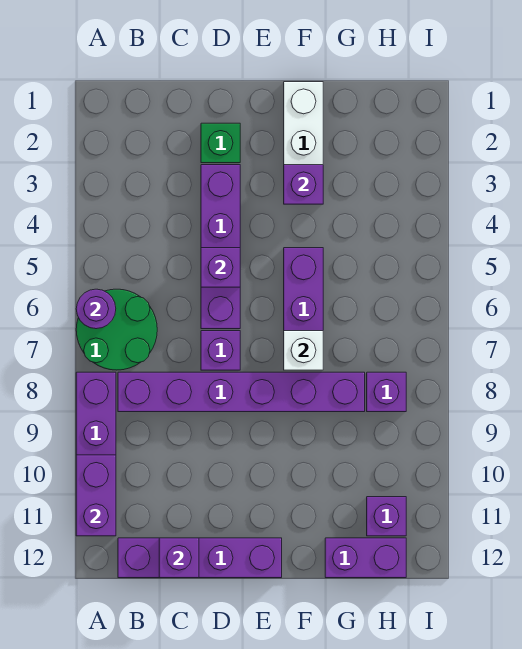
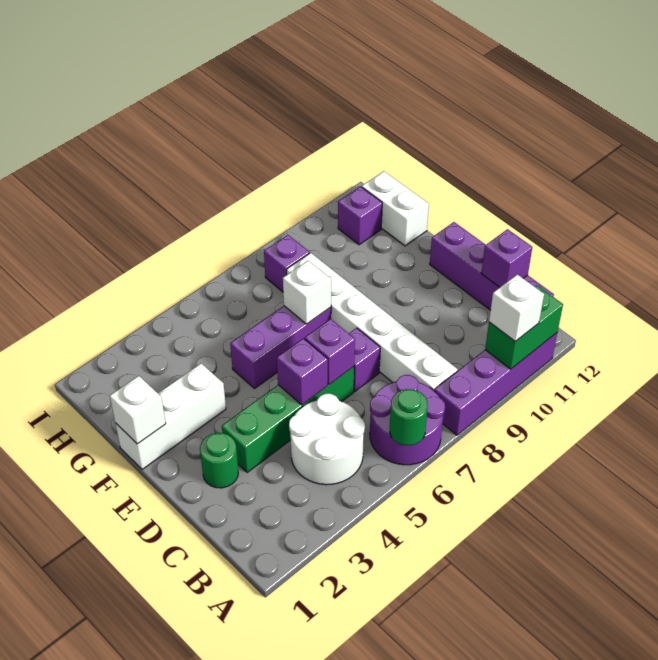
green 2x2 round brick [76,289,157,370] -> purple 2x2 round brick [370,375,445,465]
purple 1x1 round brick [76,289,116,329] -> green 1x1 round brick [390,389,428,445]
purple 1x2 brick [76,455,116,536] -> green 1x2 brick [485,285,563,369]
none -> white 1x1 brick [489,274,544,341]
none -> white 2x2 round brick [289,394,365,485]
purple 1x6 brick [118,372,365,412] -> white 1x6 brick [287,253,458,391]
green 1x1 brick [201,123,240,163] -> green 1x1 round brick [200,433,238,488]
purple 1x4 brick [201,165,240,329] -> green 1x4 brick [222,367,354,473]
none -> white 1x1 brick [110,376,166,444]
purple 1x1 brick [284,165,323,204] -> purple 1x1 brick moved to [305,319,355,385]
purple 1x2 brick [325,538,406,578] -> white 1x2 brick [362,171,429,246]

